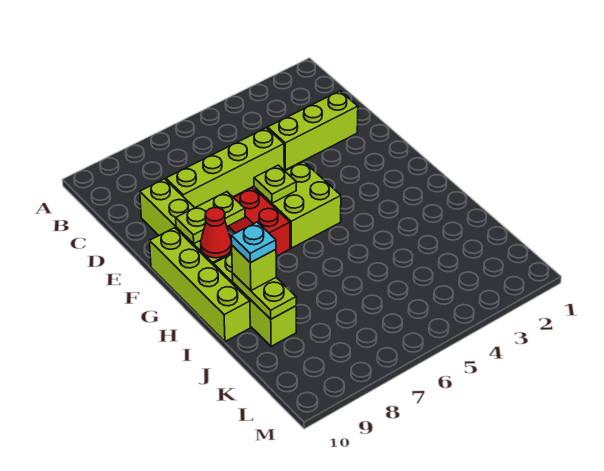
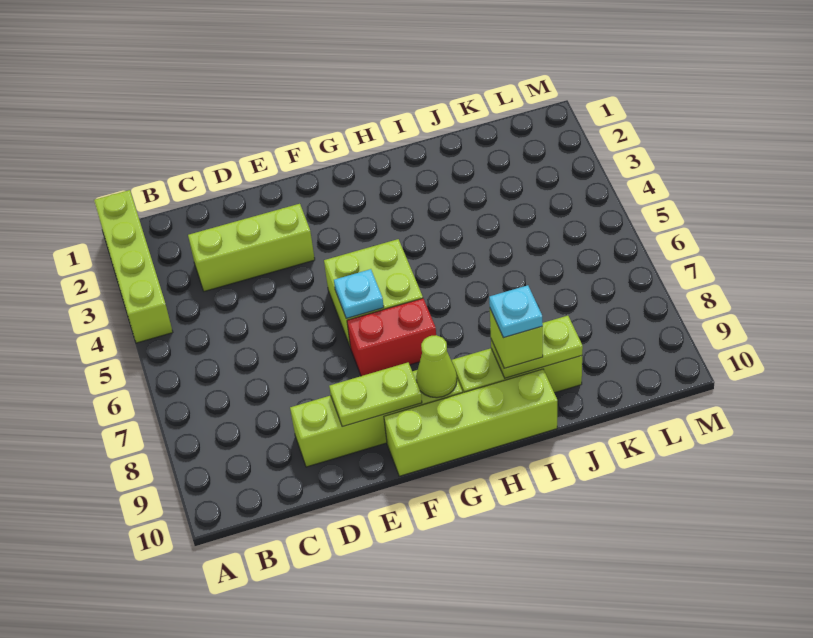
lime 1x3 brick [268,91,358,170] -> lime 1x3 brick turned to [188,204,315,291]
lime 1x4 brick [166,128,284,208] -> lime 1x4 brick moved to [94,190,173,343]
lime 1x1 plate [254,165,296,203] -> cyan 1x1 plate [334,269,384,318]
lime 1x2 plate [176,192,245,244] -> lime 1x2 plate turned to [329,363,422,427]
red 1x1 cone [201,208,232,258] -> lime 1x1 cone [416,335,457,398]

